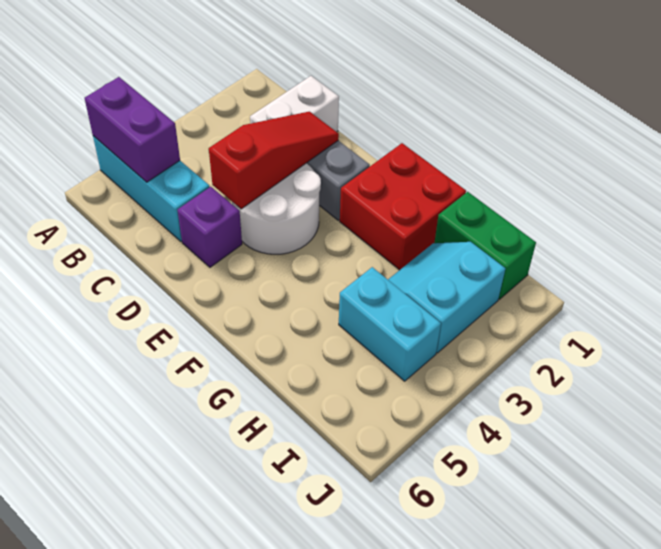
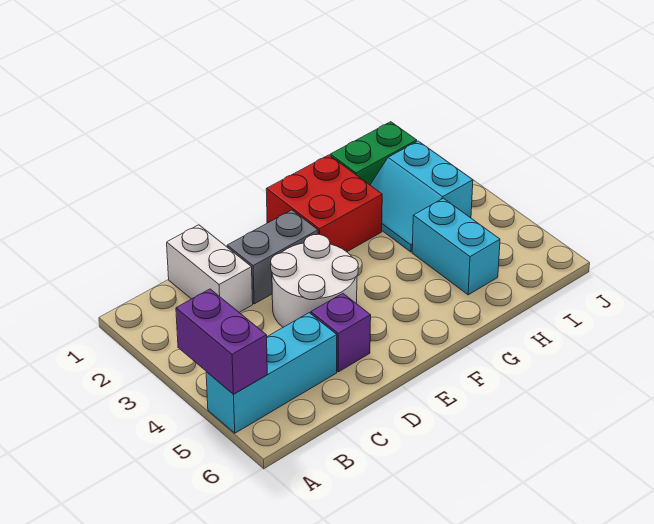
purple 1x2 brick [85,77,180,182] -> purple 1x2 brick turned to [176,289,267,394]
red 1x3 slope [209,112,339,209] -> none
cyan 1x2 brick [339,267,441,381] -> cyan 1x2 brick turned to [412,198,500,295]

